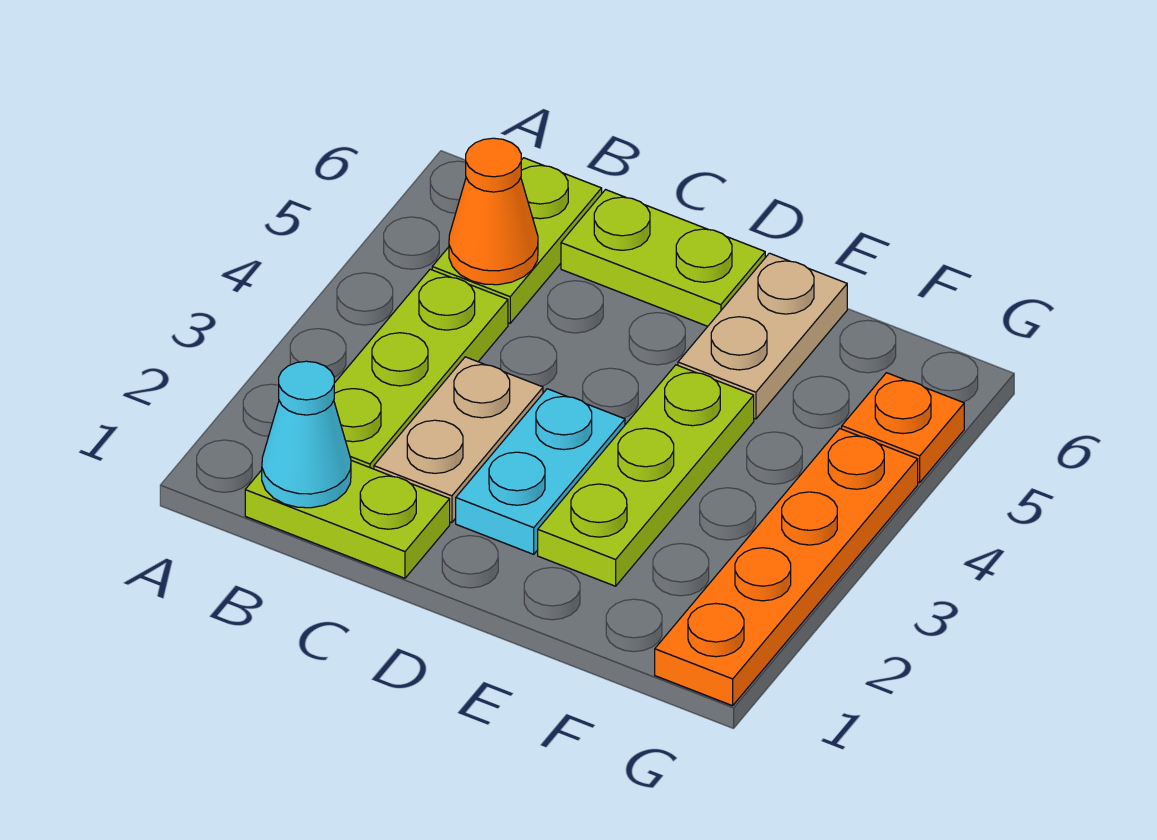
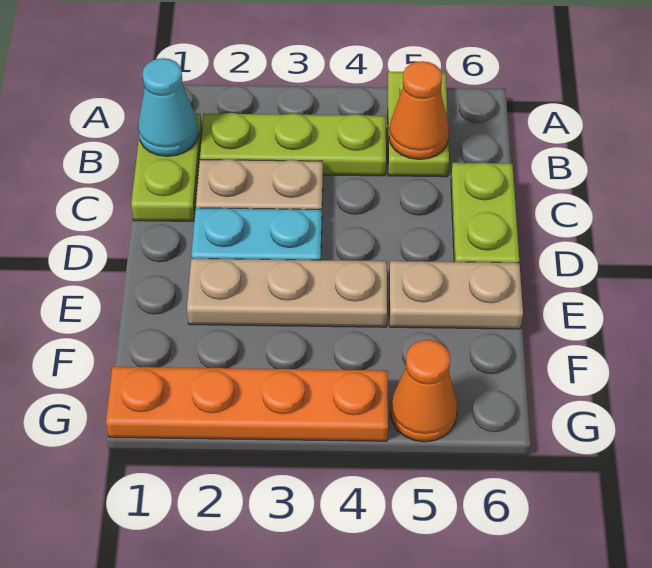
lime 1x2 plate [432,158,602,323] -> lime 1x2 plate turned to [388,72,449,177]
lime 1x3 plate [538,365,754,586] -> tan 1x3 plate [187,258,387,327]
orange 1x1 plate [842,373,964,483] -> orange 1x1 cone [390,340,458,442]

